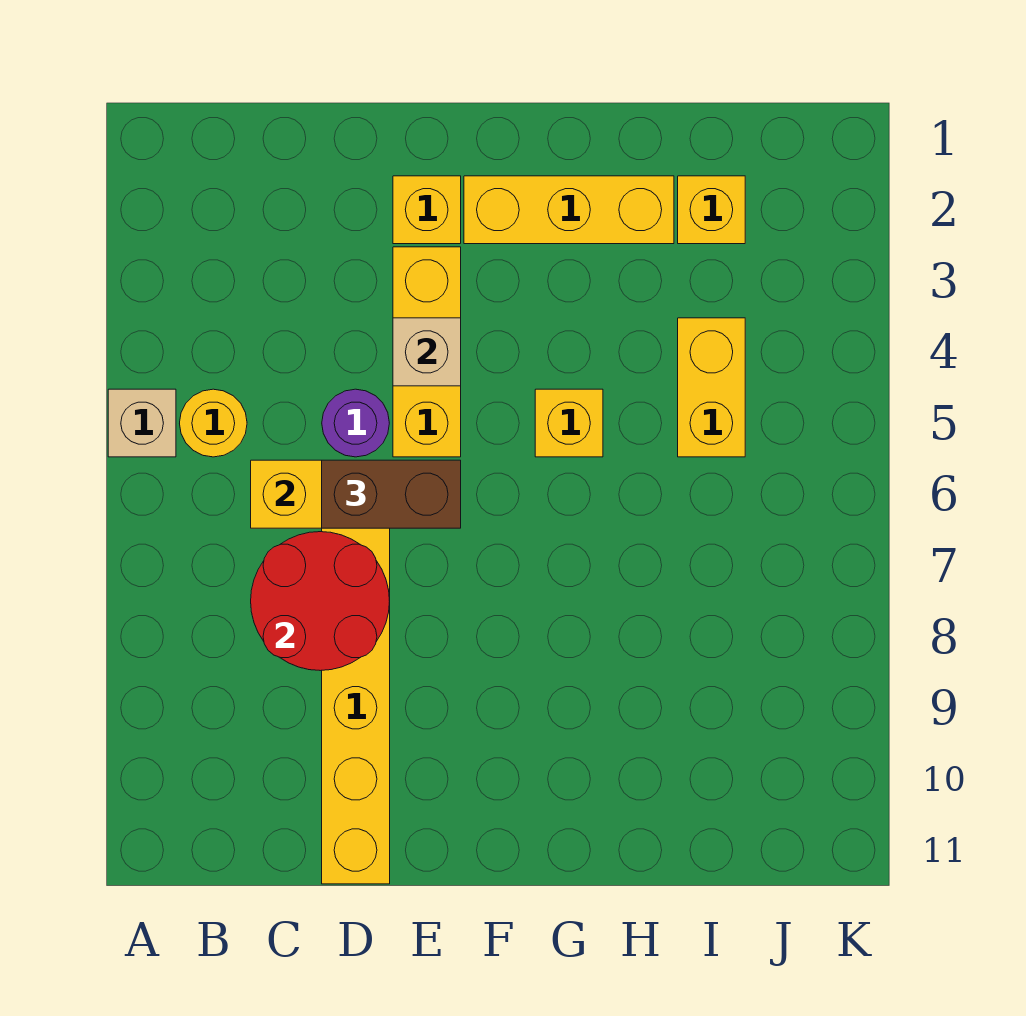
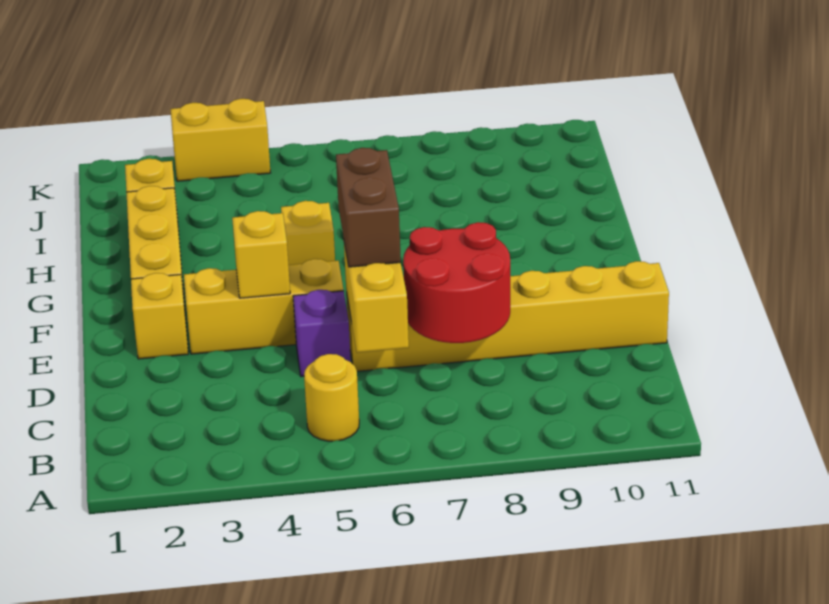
tan 1x1 brick [108,389,176,457] -> none
purple 1x1 round brick [322,389,389,457] -> purple 1x1 brick [293,290,351,377]
tan 1x1 brick [393,318,461,386] -> yellow 1x1 brick [232,211,290,298]
yellow 1x2 brick [678,318,745,457] -> yellow 1x2 brick moved to [170,99,270,181]

